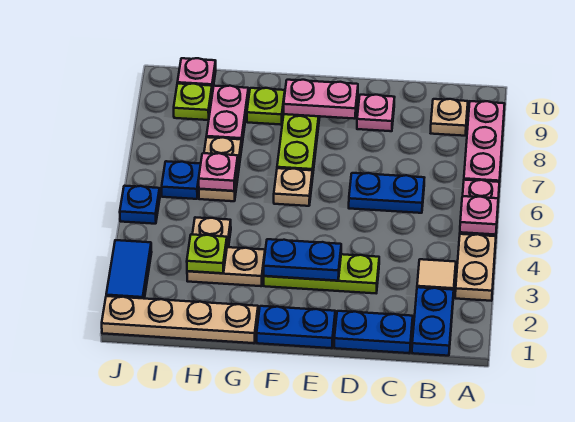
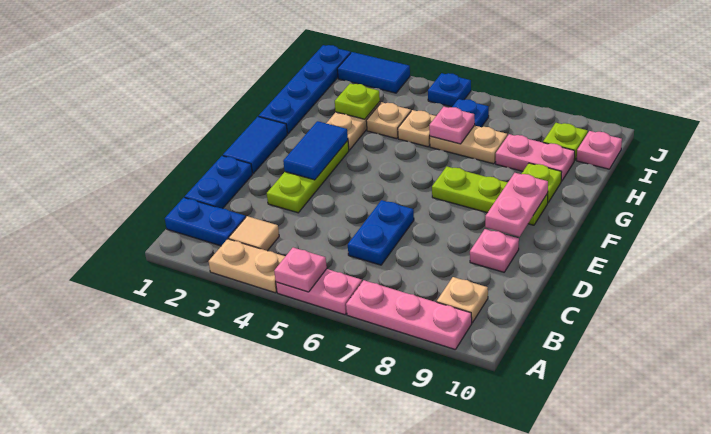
blue 1x2 plate [257,306,335,348] -> blue 1x2 tile [223,117,288,173]
blue 1x2 plate [264,239,341,281] -> blue 1x2 tile [283,121,348,180]
tan 1x1 plate [274,168,312,206] -> tan 1x1 plate moved to [398,110,436,147]
tan 1x4 plate [102,296,258,343] -> blue 1x4 plate [259,45,351,134]

